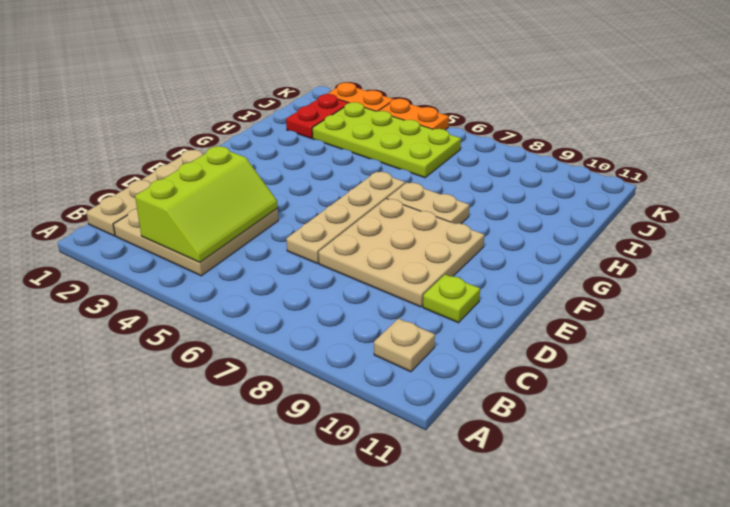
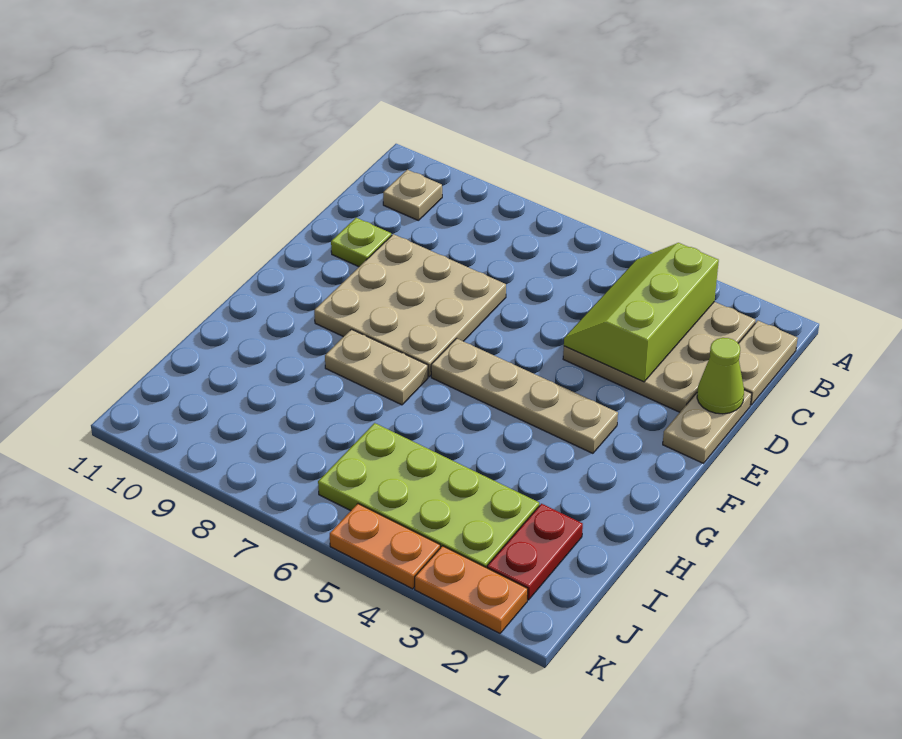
none -> lime 1x1 cone [697,338,744,414]
tan 1x4 plate [286,172,405,264] -> tan 1x4 plate turned to [431,338,618,453]

